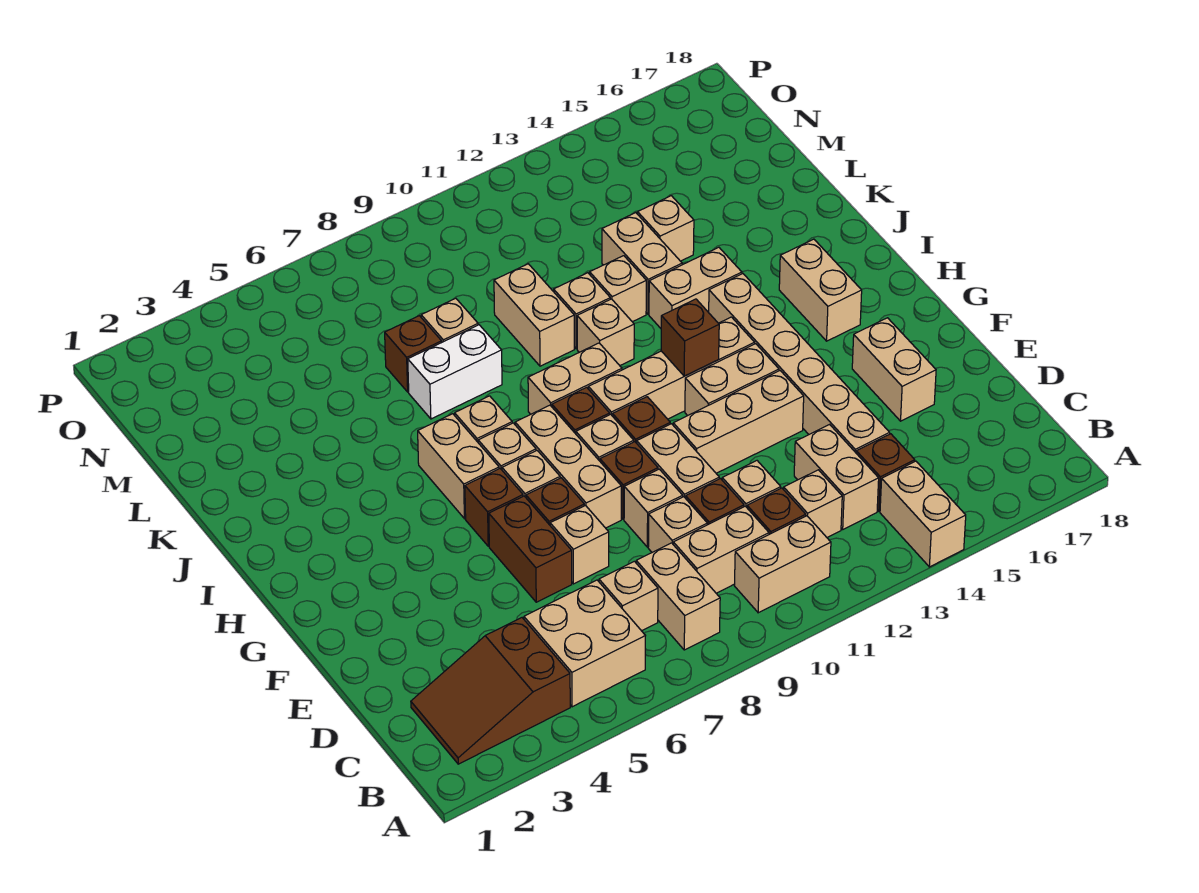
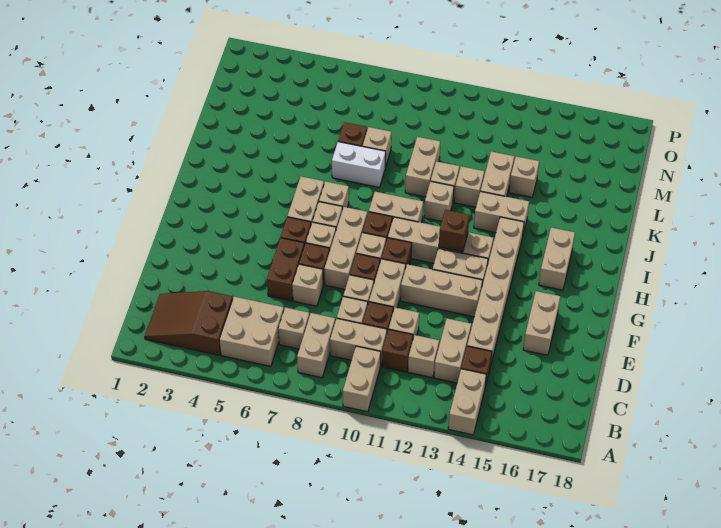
tan 1x2 brick [734,516,831,613] -> tan 1x2 brick turned to [343,346,381,412]

